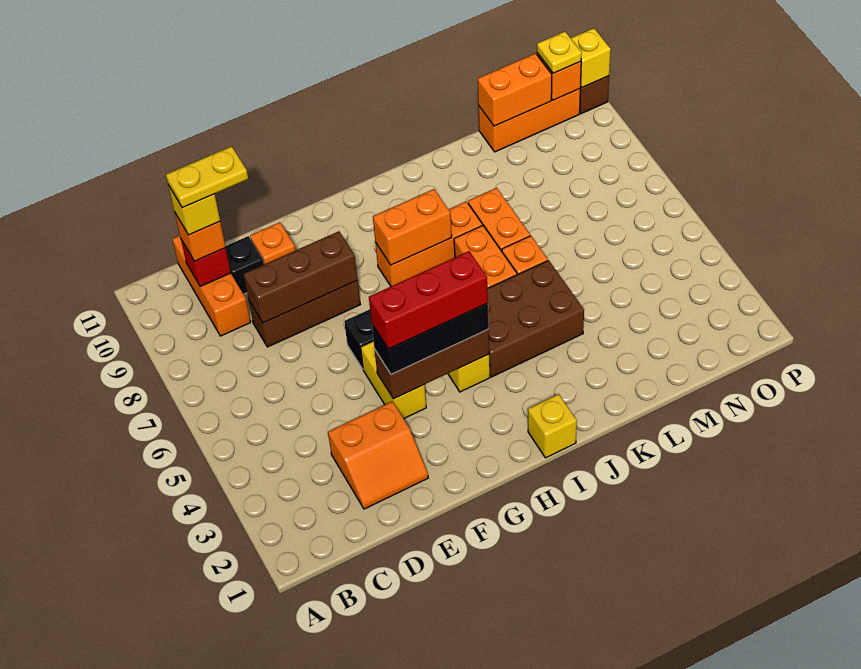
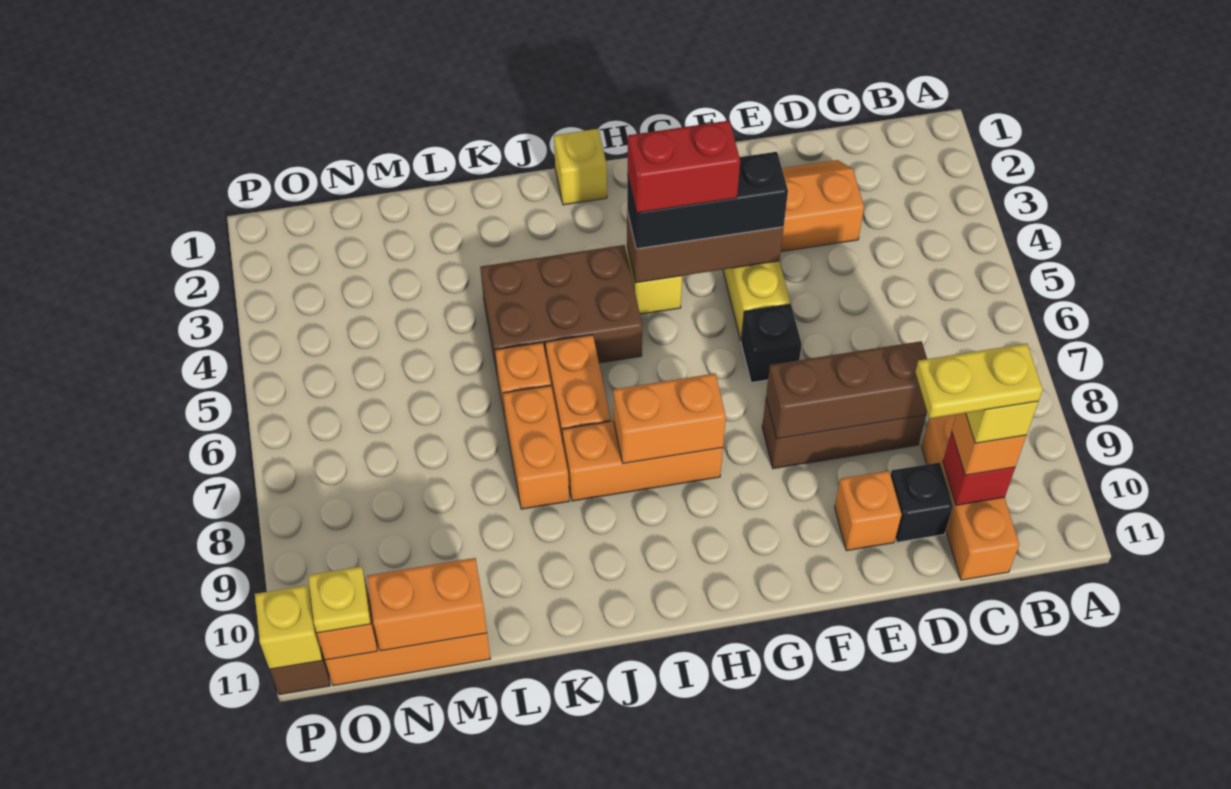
red 1x3 brick [369,251,488,349] -> red 1x2 brick [627,121,740,213]

